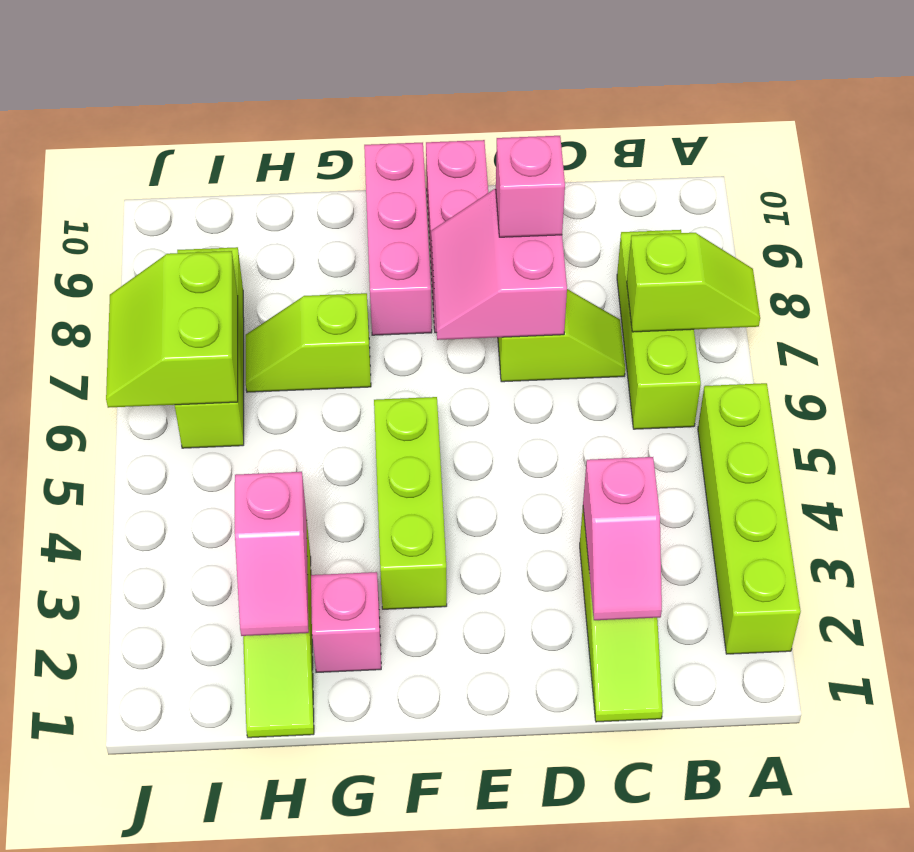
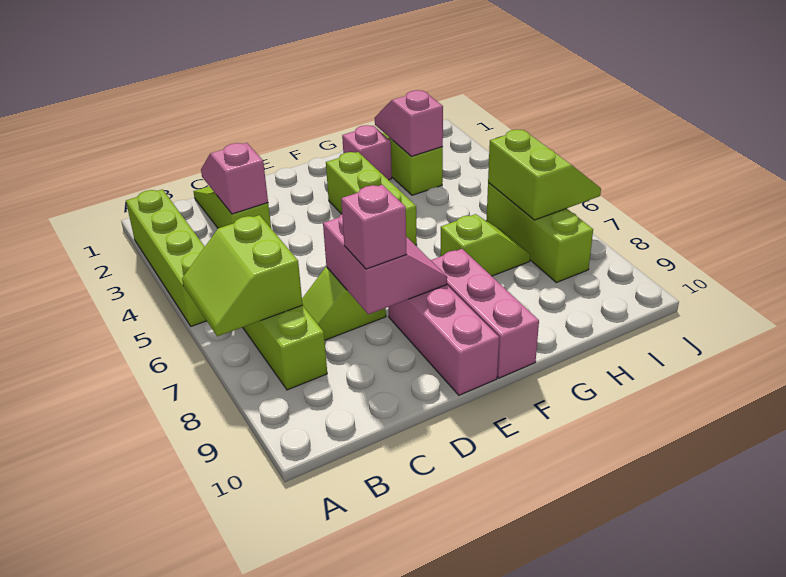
lime 1x2 slope [627,233,760,332] -> lime 2x2 slope [182,215,303,336]

